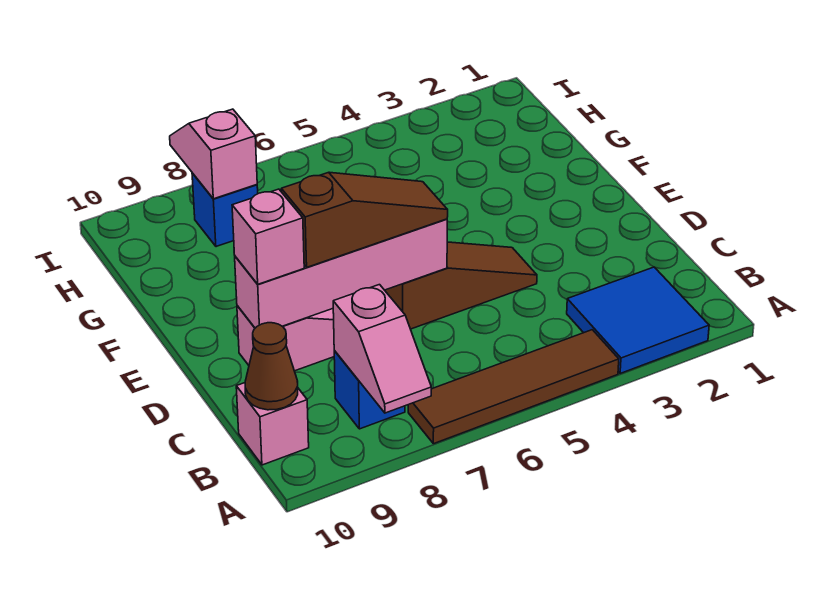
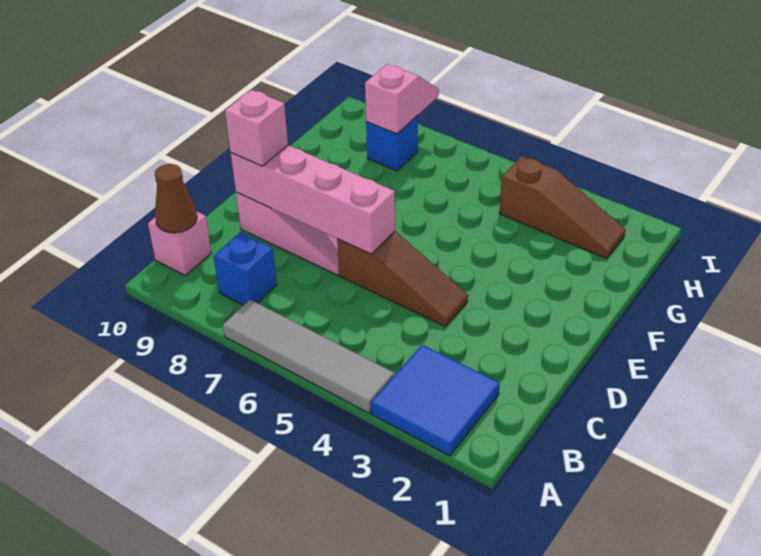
brown 1x4 tile [408,330,619,444] -> grey 1x4 tile [223,300,394,413]
pink 1x2 slope [333,285,431,413] -> none
brown 1x3 slope [281,172,448,267] -> brown 1x3 slope moved to [499,156,626,259]

